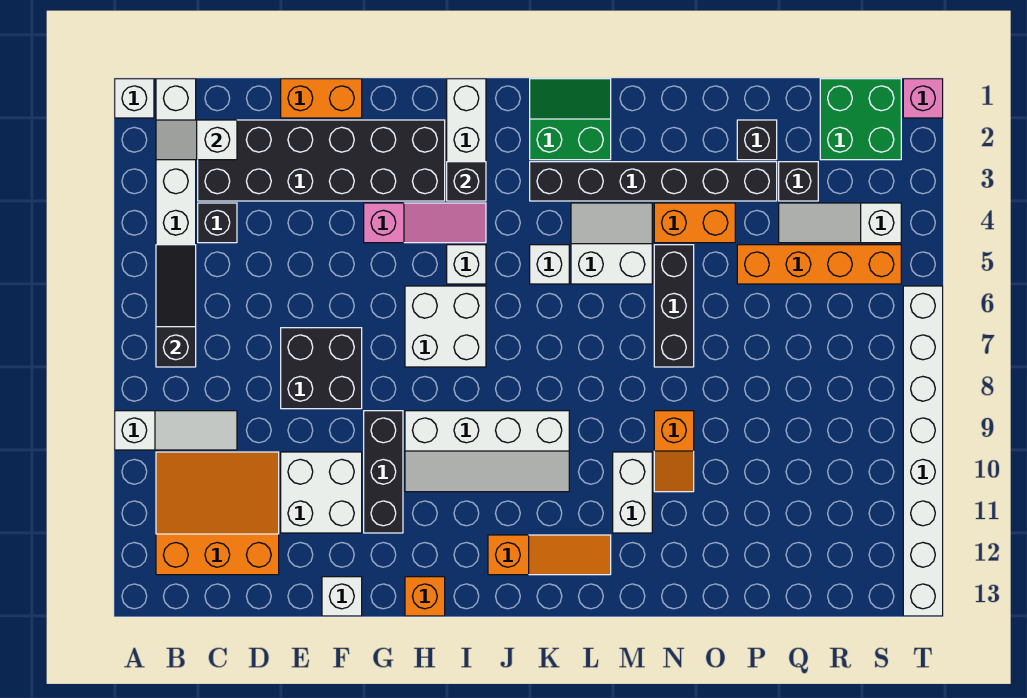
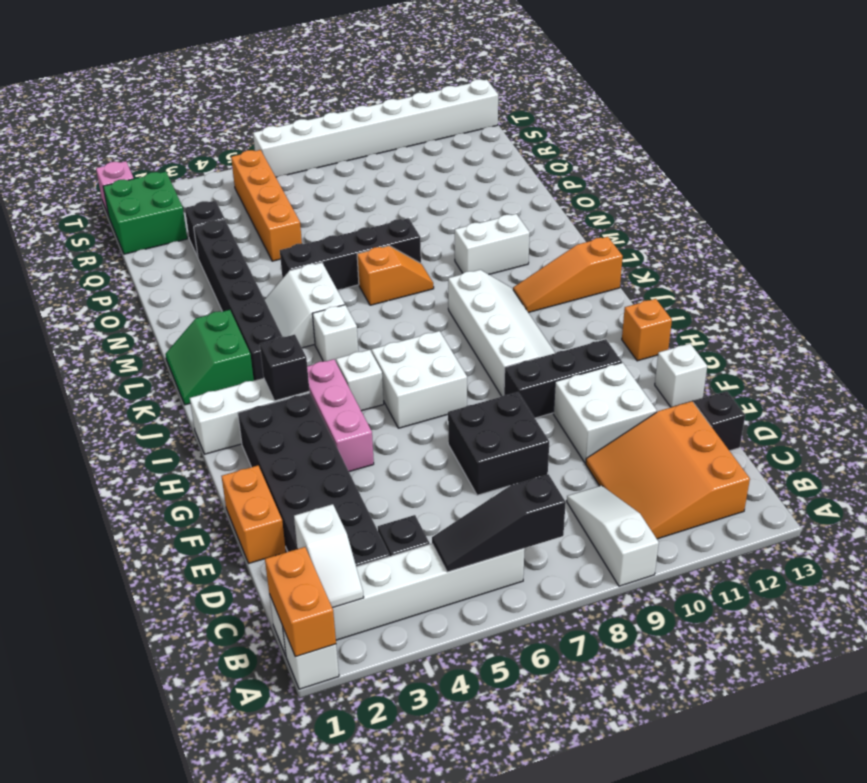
pink 1x3 slope [364,203,486,243] -> pink 1x3 brick [307,359,374,472]
orange 1x3 slope [488,535,611,575] -> orange 1x3 slope turned to [513,237,623,313]
orange 1x2 brick [654,203,735,243] -> orange 1x2 brick moved to [265,547,336,657]
black 1x3 brick [654,245,694,367] -> black 1x4 brick [280,218,421,290]
orange 1x2 slope [654,411,694,492] -> orange 1x2 slope moved to [357,246,434,305]
black 1x1 brick [737,120,777,160] -> black 1x1 brick moved to [694,391,745,451]
white 1x3 slope [779,203,901,243] -> none

